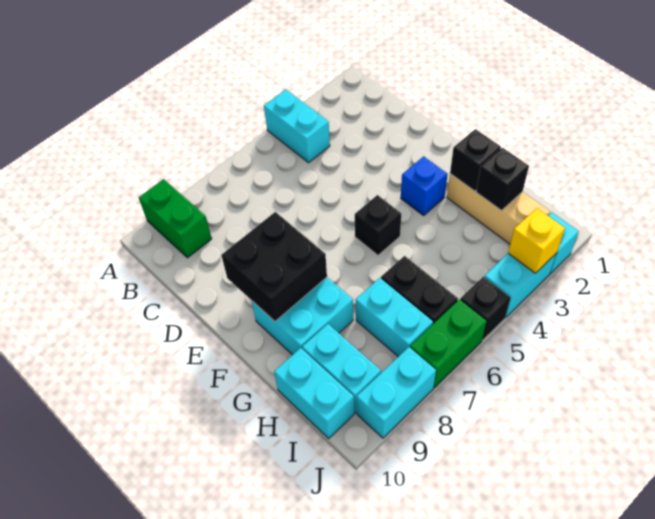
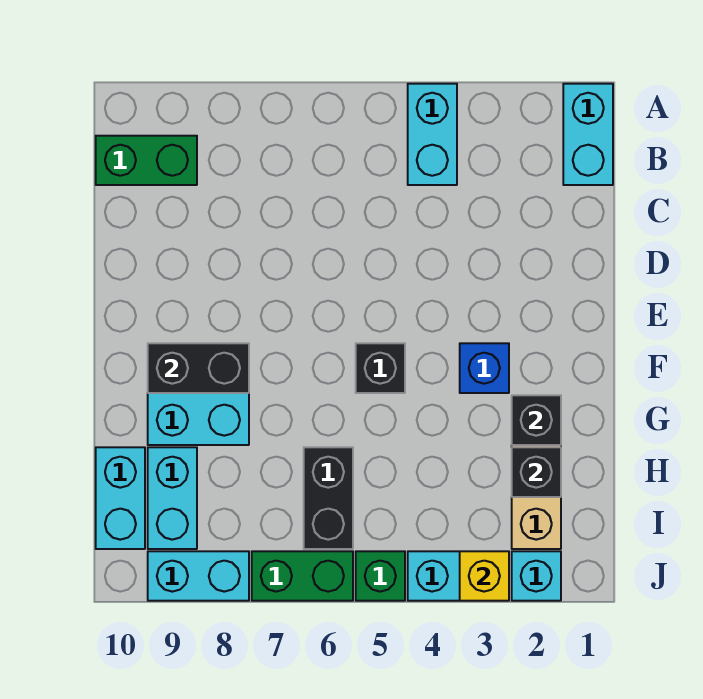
green 1x2 brick [139,179,212,258] -> green 1x2 brick turned to [96,136,197,185]
black 2x2 brick [221,212,327,321] -> black 1x2 brick [148,343,249,393]
cyan 1x2 brick [356,278,433,357] -> cyan 1x2 brick moved to [563,84,613,185]
black 1x1 brick [460,277,511,340] -> green 1x1 brick [356,551,405,601]

